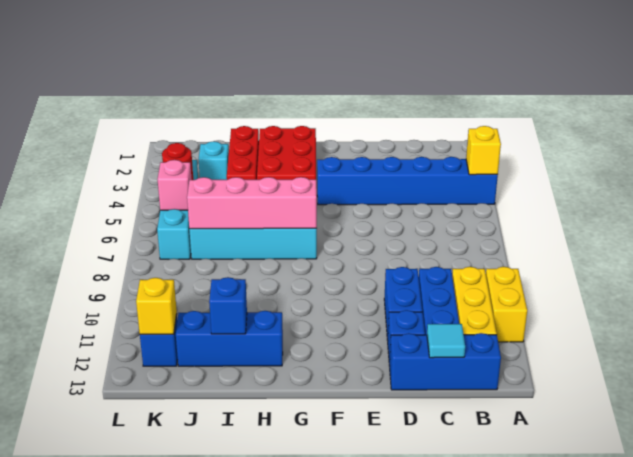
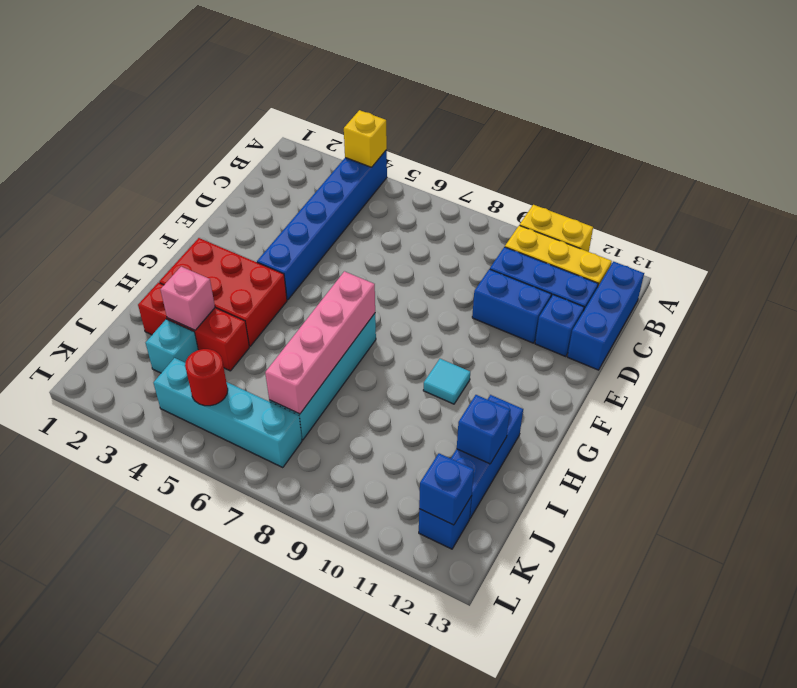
cyan 1x1 tile [427,324,465,358] -> cyan 1x1 tile moved to [423,359,470,404]
pink 1x1 brick [157,160,192,210] -> pink 1x1 brick moved to [160,267,215,330]
yellow 1x1 brick [136,278,177,334] -> blue 1x1 brick [419,453,474,525]

